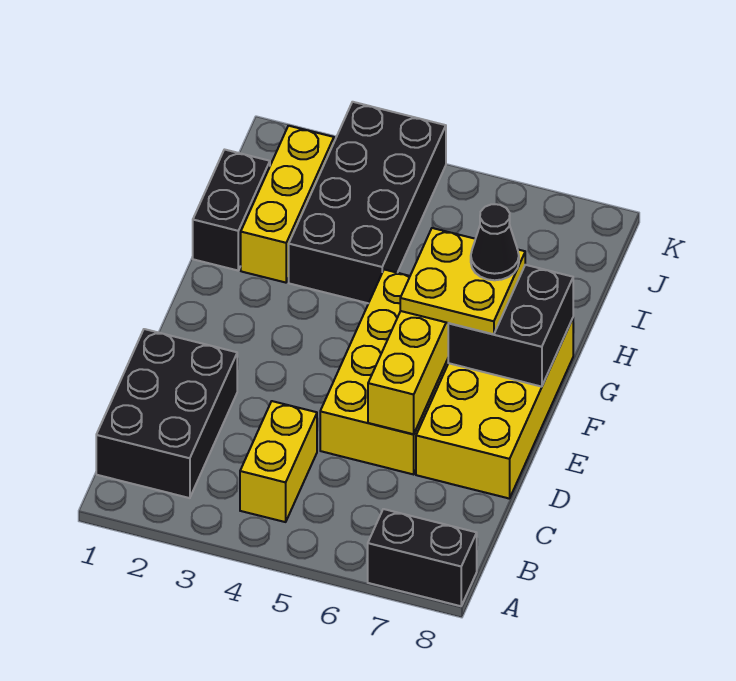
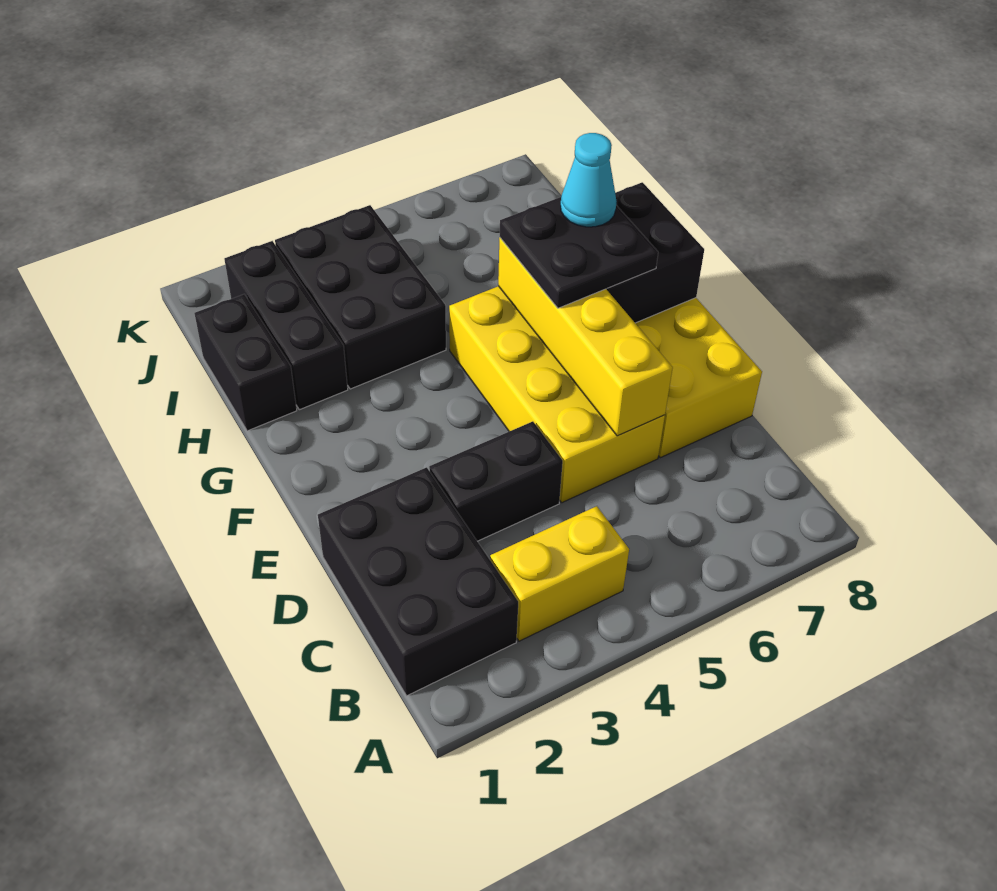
black 1x2 brick [368,509,477,606] -> black 1x2 brick moved to [429,421,563,541]
yellow 1x2 brick [240,401,317,522] -> yellow 1x2 brick turned to [490,506,629,641]
yellow 2x2 plate [400,228,525,334] -> black 2x2 plate [500,197,658,308]
black 1x1 cone [471,204,519,280] -> cyan 1x1 cone [561,133,617,227]
yellow 1x3 brick [241,126,334,283] -> black 1x3 brick [224,241,348,410]
black 2x4 brick [289,102,446,303] -> black 2x3 brick [275,205,446,389]

